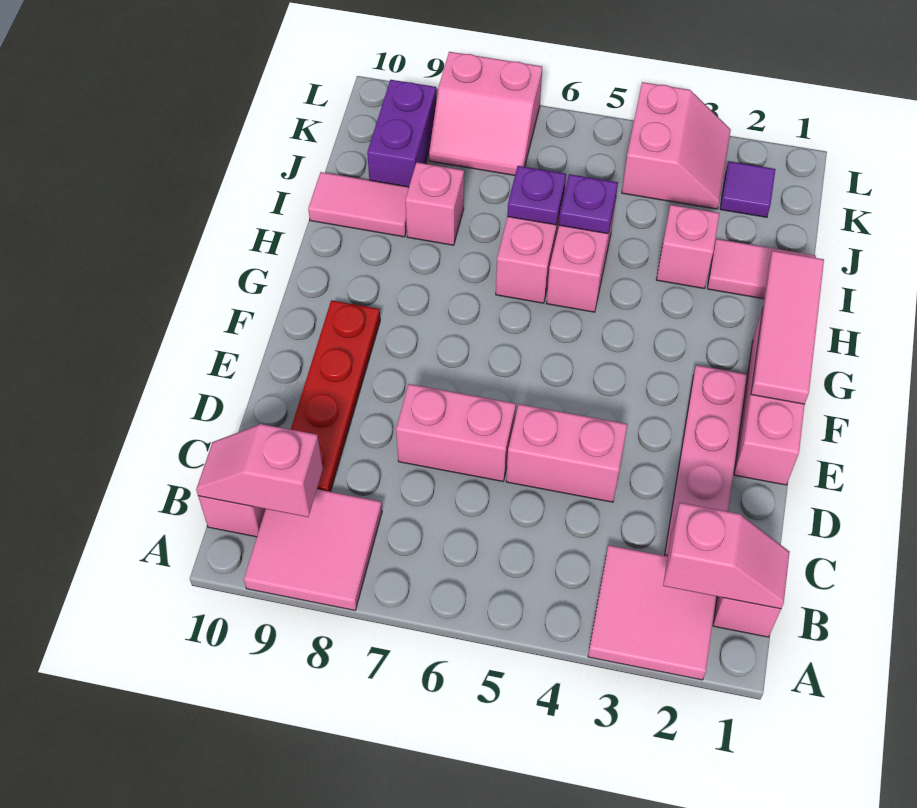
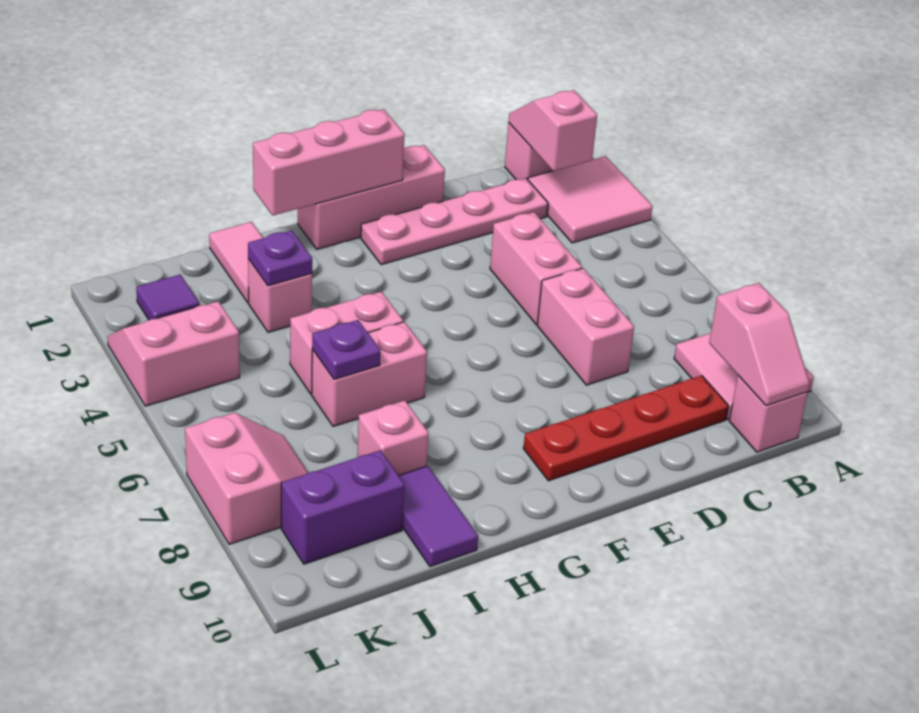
pink 1x3 tile [751,251,824,404] -> pink 1x3 brick [253,109,405,216]
purple 1x1 plate [559,174,618,234] -> purple 1x1 plate moved to [248,231,312,286]
pink 1x2 tile [308,172,409,237] -> purple 1x2 tile [399,466,478,567]

